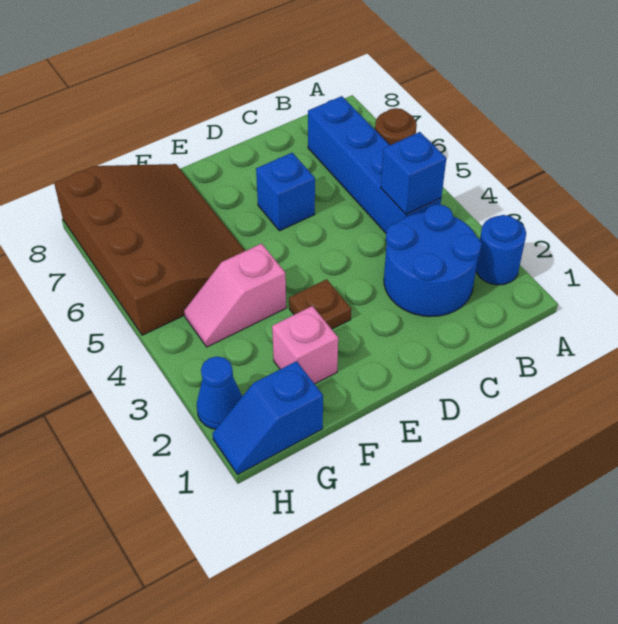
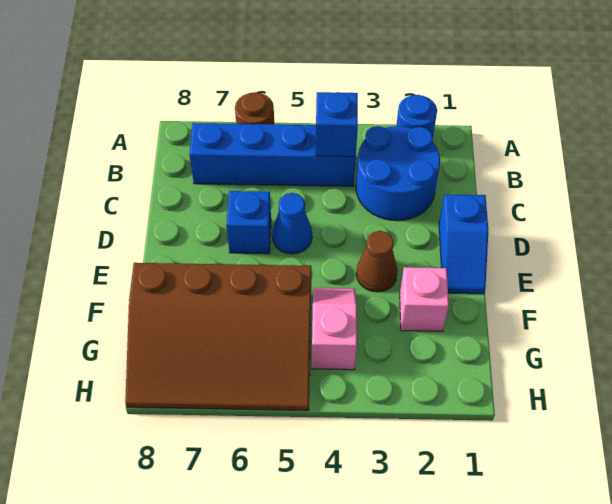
brown 1x1 plate [289,279,351,329] -> brown 1x1 cone [356,231,398,292]
pink 1x2 slope [184,244,286,347] -> pink 1x2 slope turned to [312,288,357,370]
brown 3x4 slope [54,164,245,335] -> brown 3x4 slope turned to [125,263,311,411]
blue 1x2 slope [213,361,323,475] -> blue 1x2 slope moved to [439,194,488,294]
blue 1x1 cone [197,356,242,429] -> blue 1x1 cone moved to [272,193,312,254]

